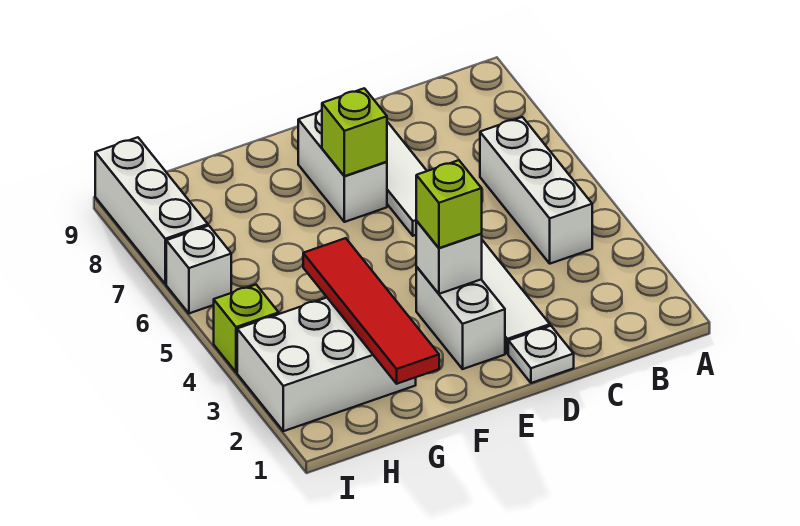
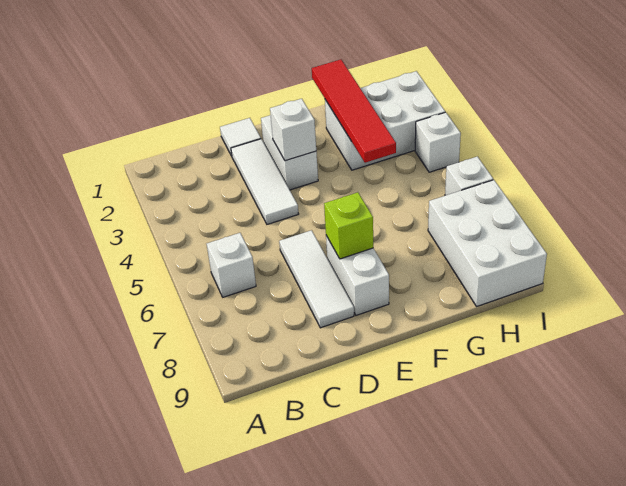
white 1x3 brick [480,117,592,264] -> white 1x1 brick [207,233,256,297]
white 1x1 plate [508,326,574,383] -> white 1x1 tile [220,118,261,156]
lime 1x1 brick [416,160,482,248] -> none
lime 1x1 brick [214,285,279,372] -> white 1x1 brick [415,112,461,172]
white 1x3 brick [95,137,208,284] -> white 2x3 brick [428,180,547,306]

